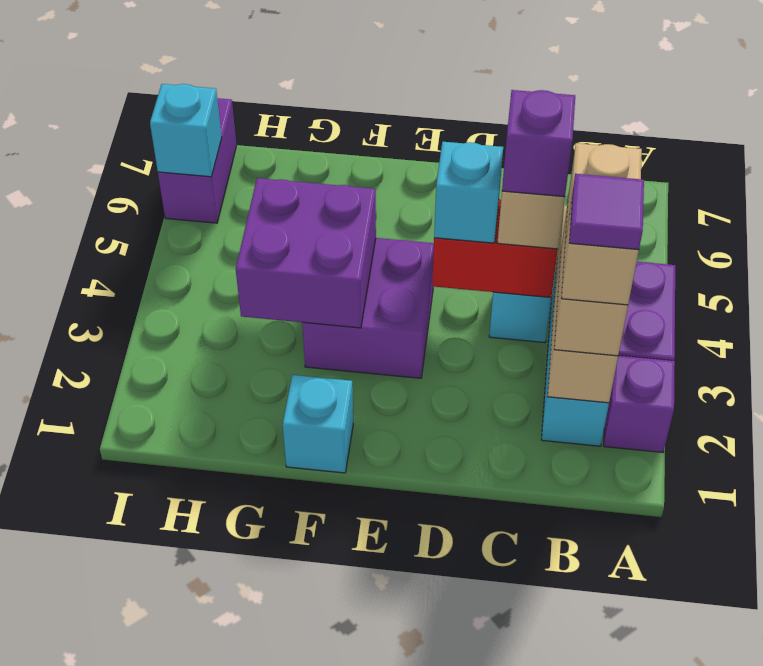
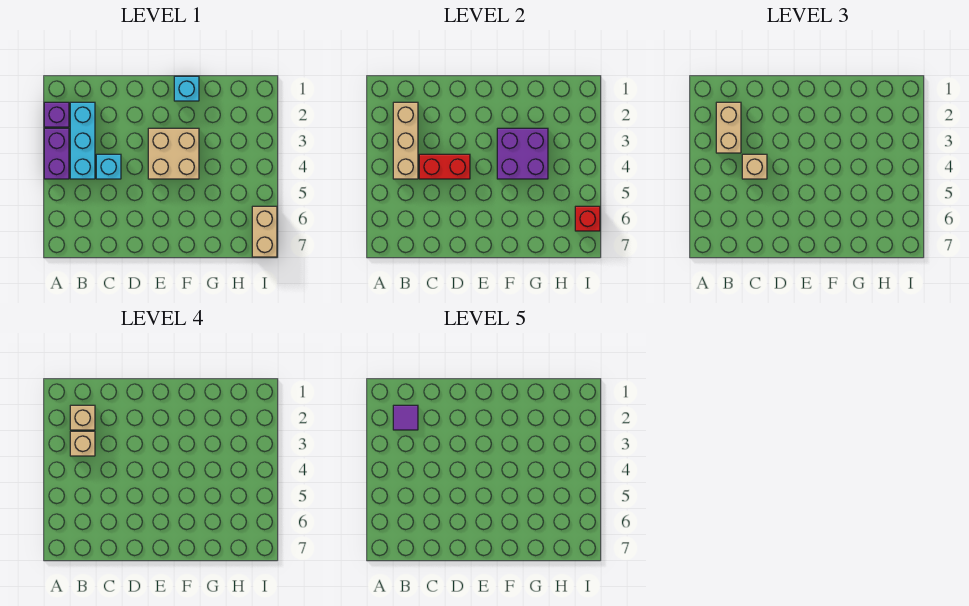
purple 1x1 brick [502,90,575,197] -> none
cyan 1x1 brick [434,142,503,243] -> none
purple 2x2 brick [302,238,434,378] -> tan 2x2 brick [148,128,199,179]
purple 1x2 brick [158,98,236,223] -> tan 1x2 brick [252,206,277,257]
cyan 1x1 brick [150,84,222,177] -> red 1x1 brick [575,206,600,231]

